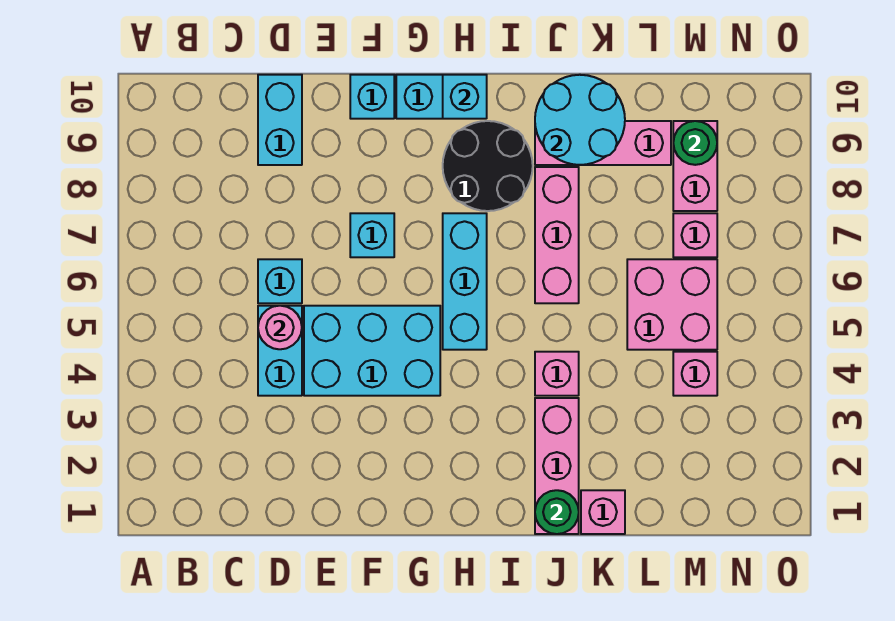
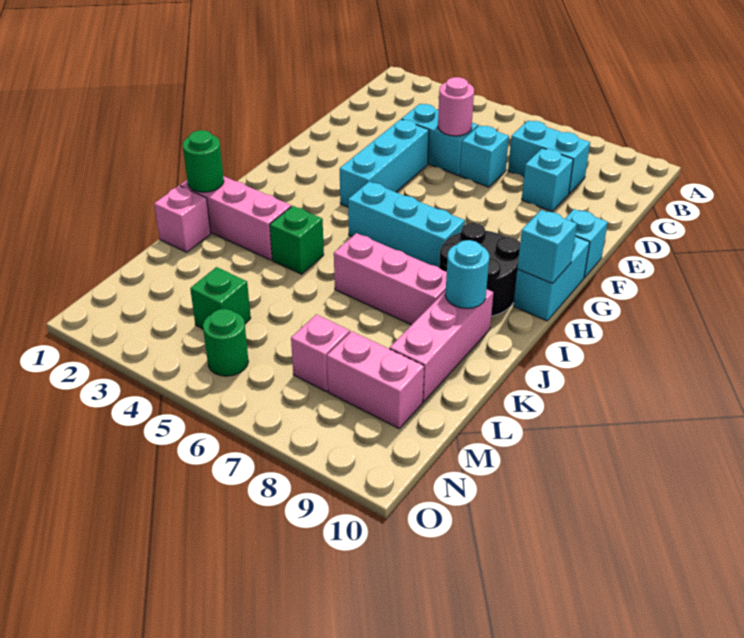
cyan 1x2 brick [258,75,302,165] -> cyan 1x2 brick moved to [508,120,590,194]
cyan 2x3 brick [304,306,440,396] -> cyan 1x3 brick [340,119,429,207]
cyan 1x1 brick [350,213,394,257] -> cyan 1x1 brick moved to [522,148,573,212]
pink 1x1 brick [535,352,579,396] -> green 1x1 brick [270,206,324,274]
cyan 2x2 round brick [535,75,625,165] -> cyan 1x1 round brick [445,240,489,309]
pink 2x2 brick [627,259,717,350] -> none
pink 1x1 brick [673,352,717,396] -> green 1x1 brick [190,267,251,329]
green 1x1 round brick [673,121,717,165] -> green 1x1 round brick moved to [203,309,248,376]

